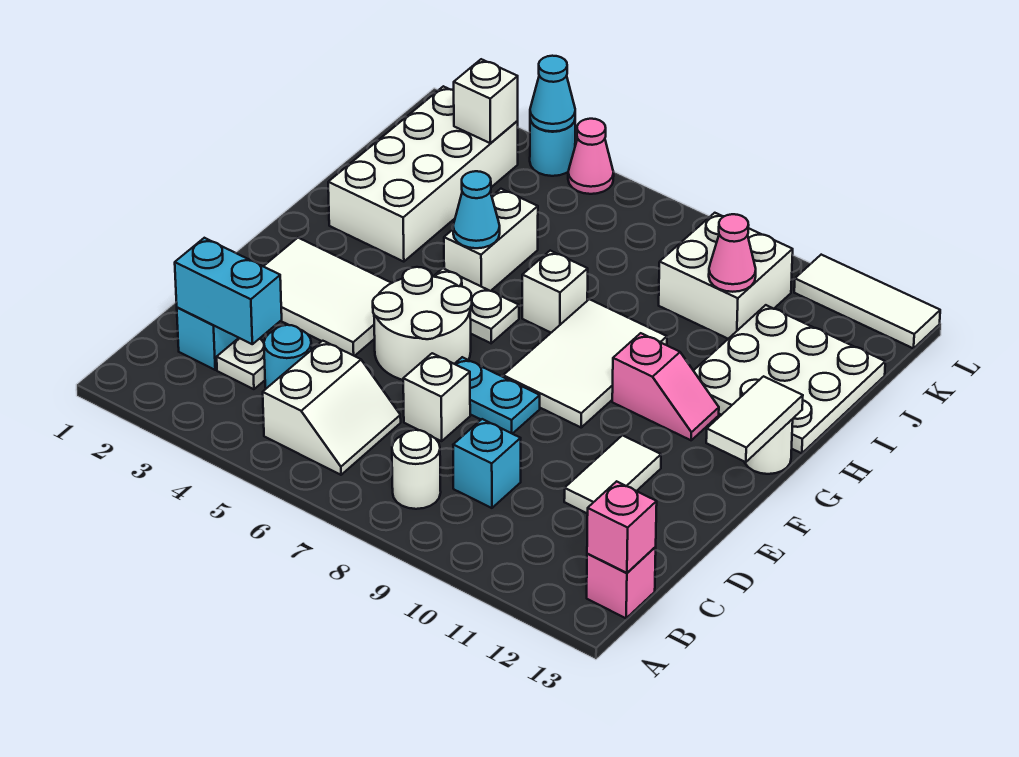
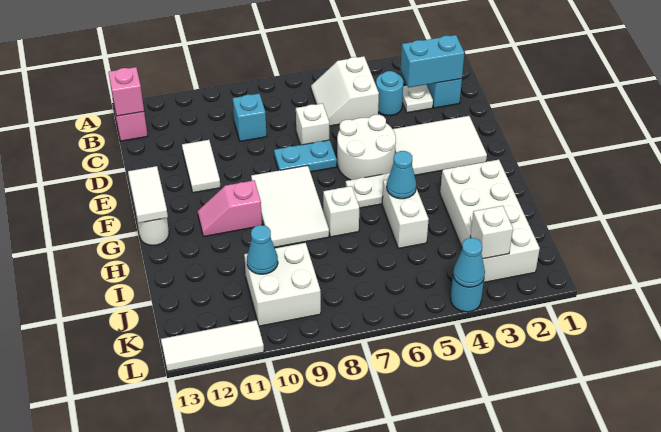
white 1x1 round brick [392,430,441,509] -> none
white 3x3 plate [694,305,885,453] -> none
pink 1x1 cone [709,214,756,292] -> cyan 1x1 cone [247,225,278,274]
pink 1x1 cone [568,119,614,194] -> none

